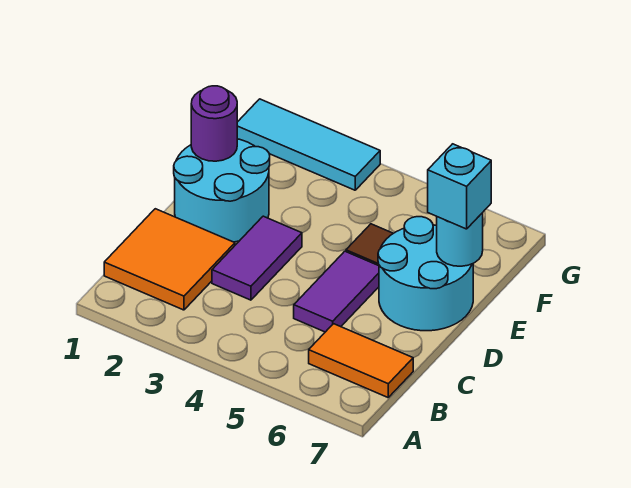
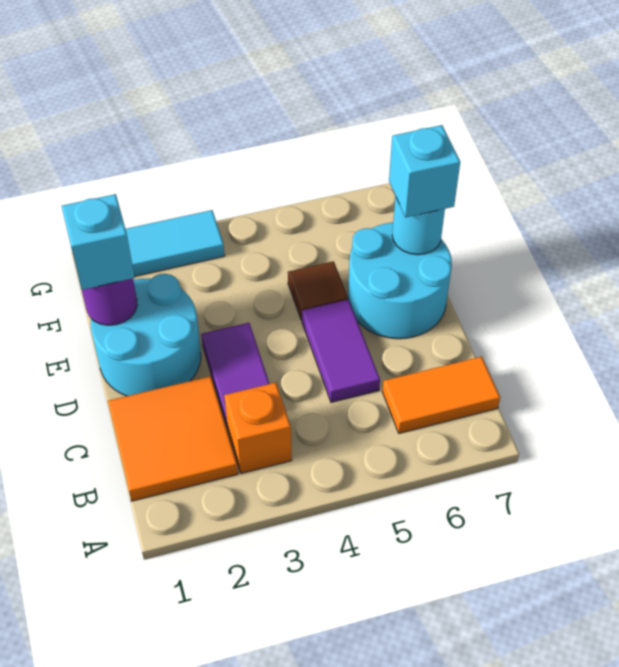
none -> orange 1x1 brick [224,383,292,473]
none -> cyan 1x1 brick [62,194,135,290]

